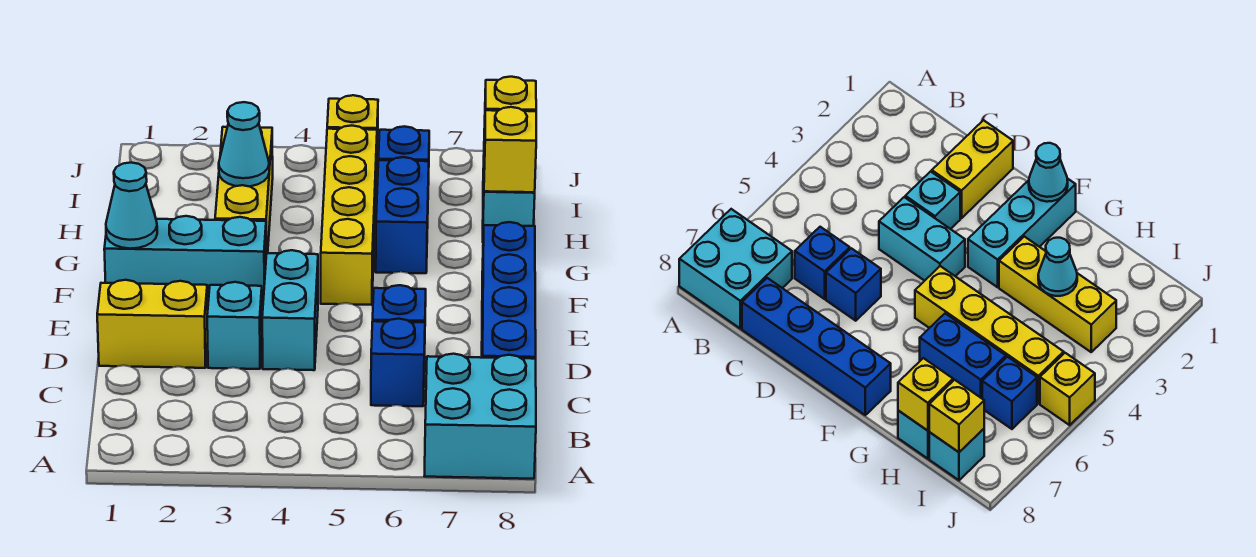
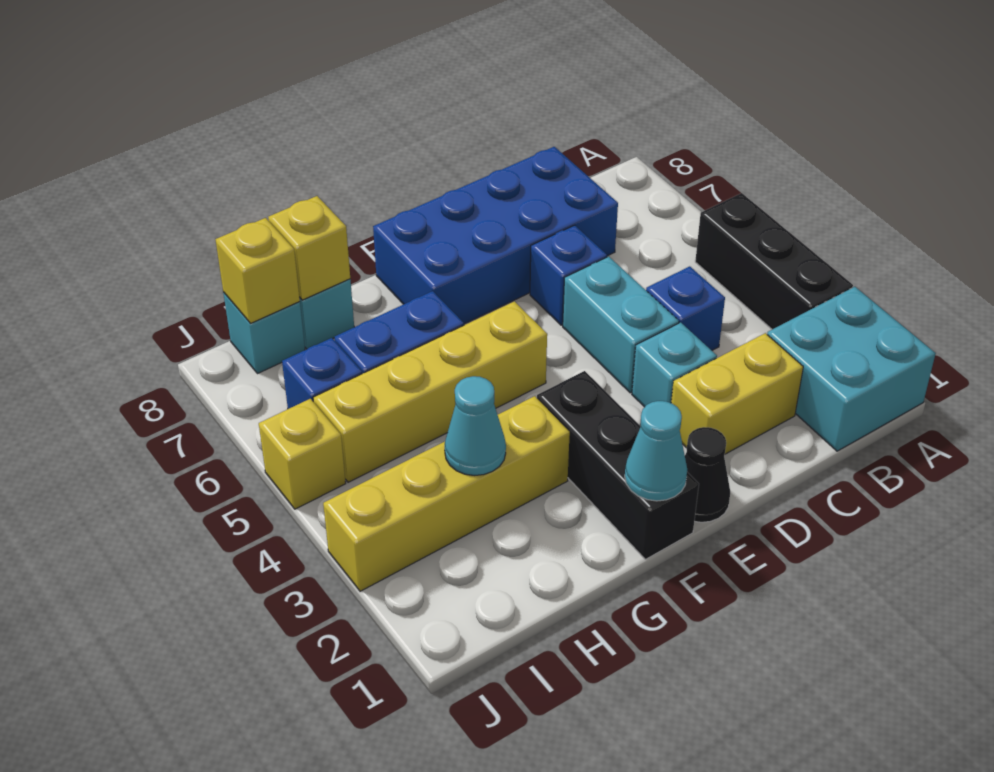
none -> black 1x3 brick [695,193,853,329]
cyan 2x2 brick [425,354,536,479] -> cyan 2x2 brick moved to [767,287,936,451]
blue 1x1 brick [371,319,425,406] -> blue 1x1 brick moved to [646,266,725,350]
blue 1x4 brick [482,222,536,359] -> blue 2x4 brick [373,147,618,324]
yellow 1x2 brick [97,280,208,368] -> yellow 1x2 brick turned to [671,333,803,454]
cyan 1x2 brick [262,250,318,370] -> cyan 1x2 brick turned to [563,256,679,393]
none -> black 1x1 cone [685,427,730,522]
cyan 1x3 brick [104,216,266,303] -> black 1x3 brick [537,371,699,559]
yellow 1x3 brick [215,127,273,254] -> yellow 1x4 brick [323,396,570,591]

